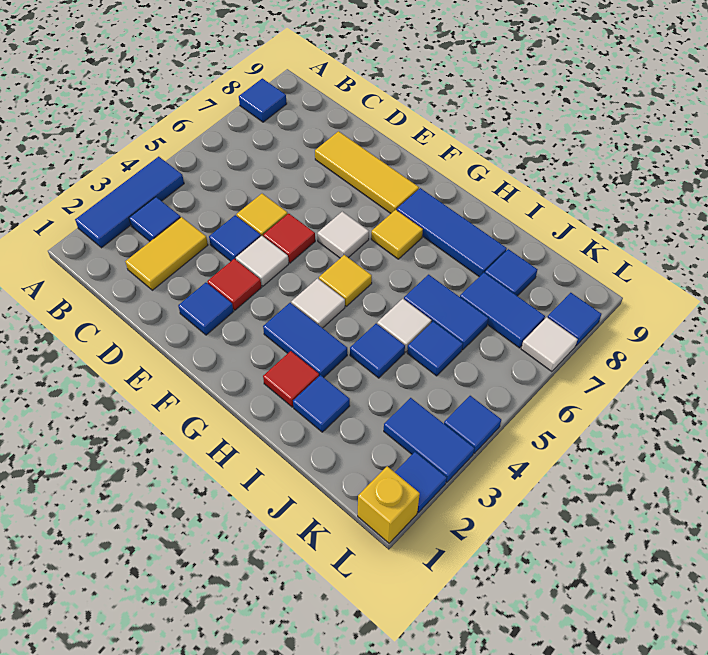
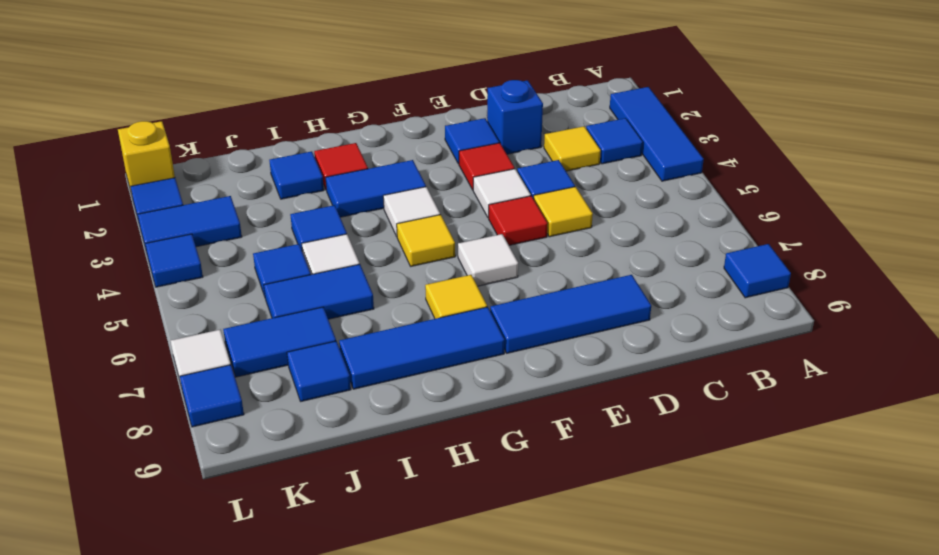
yellow 1x2 tile [125,217,208,290] -> yellow 1x1 tile [544,126,601,171]
none -> blue 1x1 brick [487,80,543,154]
yellow 1x3 tile [315,131,419,213] -> blue 1x3 tile [490,275,651,353]

